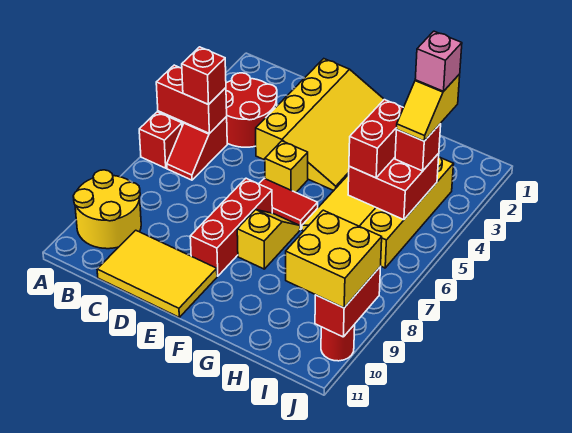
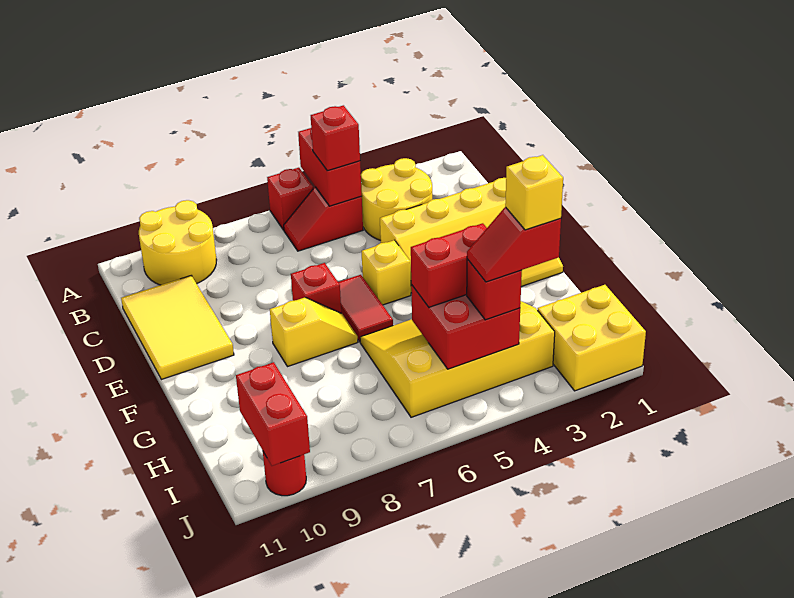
red 2x2 round brick [226,73,277,147] -> yellow 2x2 round brick [361,158,432,240]
red 1x3 brick [190,178,272,276] -> red 1x1 brick [291,263,341,313]
yellow 1x2 slope [397,74,460,141] -> red 1x2 slope [467,207,561,282]
pink 1x1 brick [415,31,462,91] -> yellow 1x1 brick [505,155,563,230]
yellow 2x2 brick [286,210,382,308] -> yellow 2x2 brick moved to [538,285,646,391]
red 1x2 brick [315,266,381,337] -> red 1x2 brick turned to [236,362,310,466]

